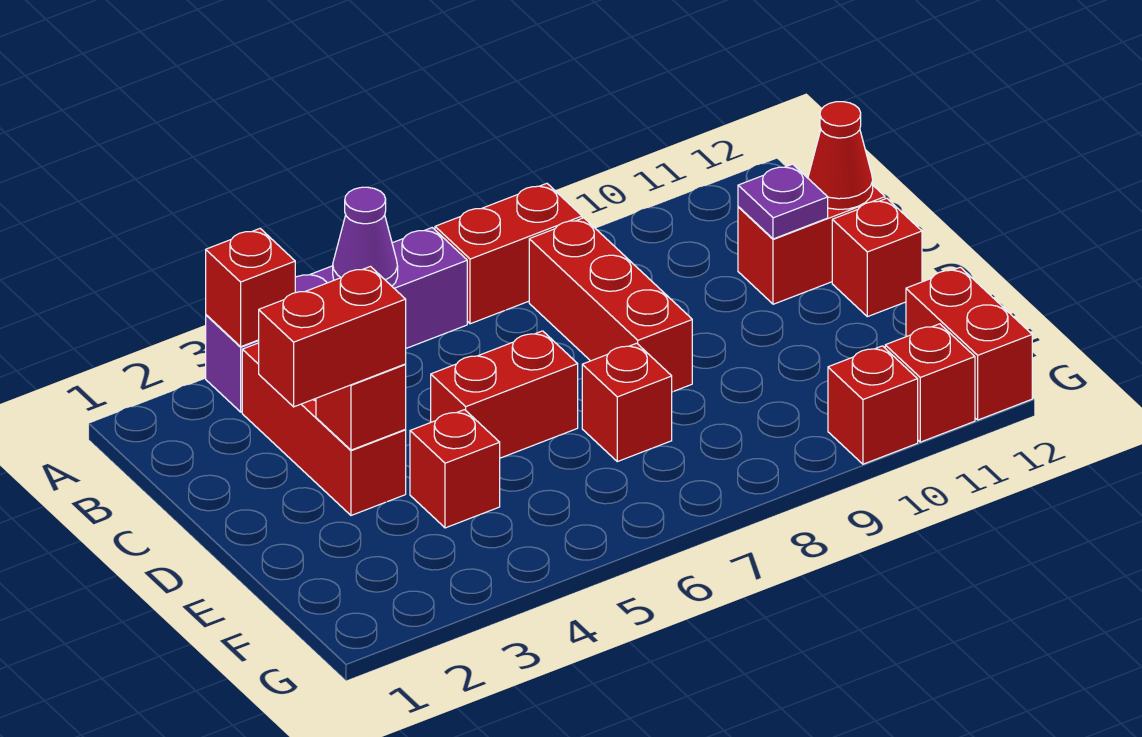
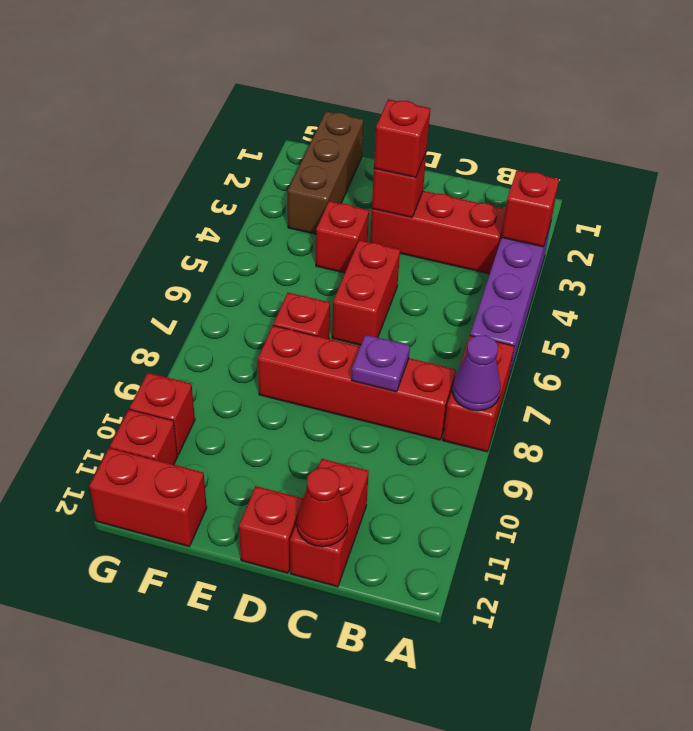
purple 1x1 cone [333,187,398,286] -> purple 1x1 cone moved to [452,335,500,411]
red 1x3 brick [529,218,692,392] -> red 1x4 brick [258,326,456,440]
purple 1x1 plate [738,164,828,239] -> purple 1x1 plate moved to [352,335,410,392]
red 1x2 brick [259,267,406,407] -> red 1x1 brick [374,99,430,178]
none -> brown 1x3 brick [288,112,363,234]

